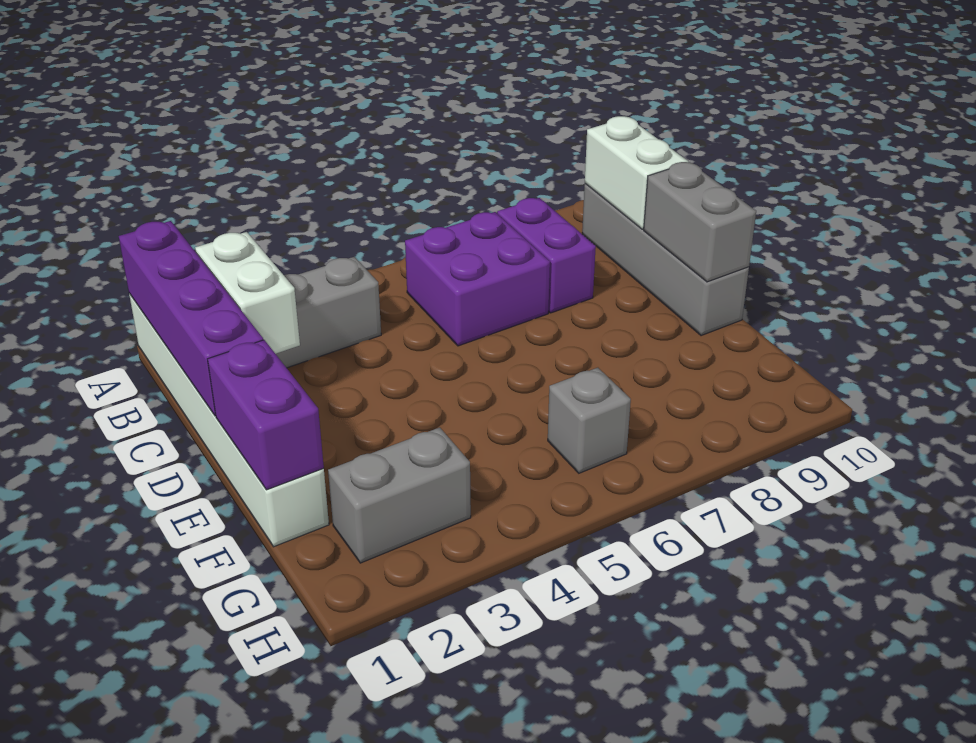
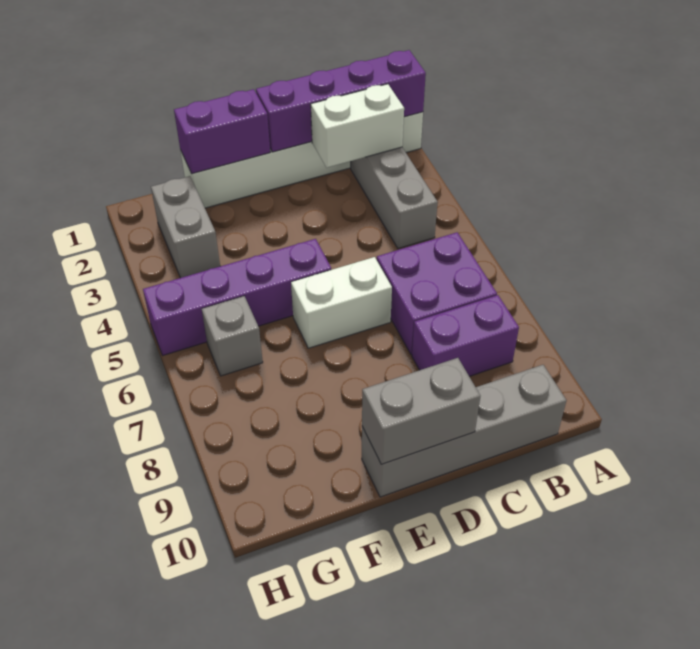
white 1x2 brick [585,116,688,229] -> white 1x2 brick moved to [291,257,392,348]
none -> purple 1x4 brick [143,239,331,355]

